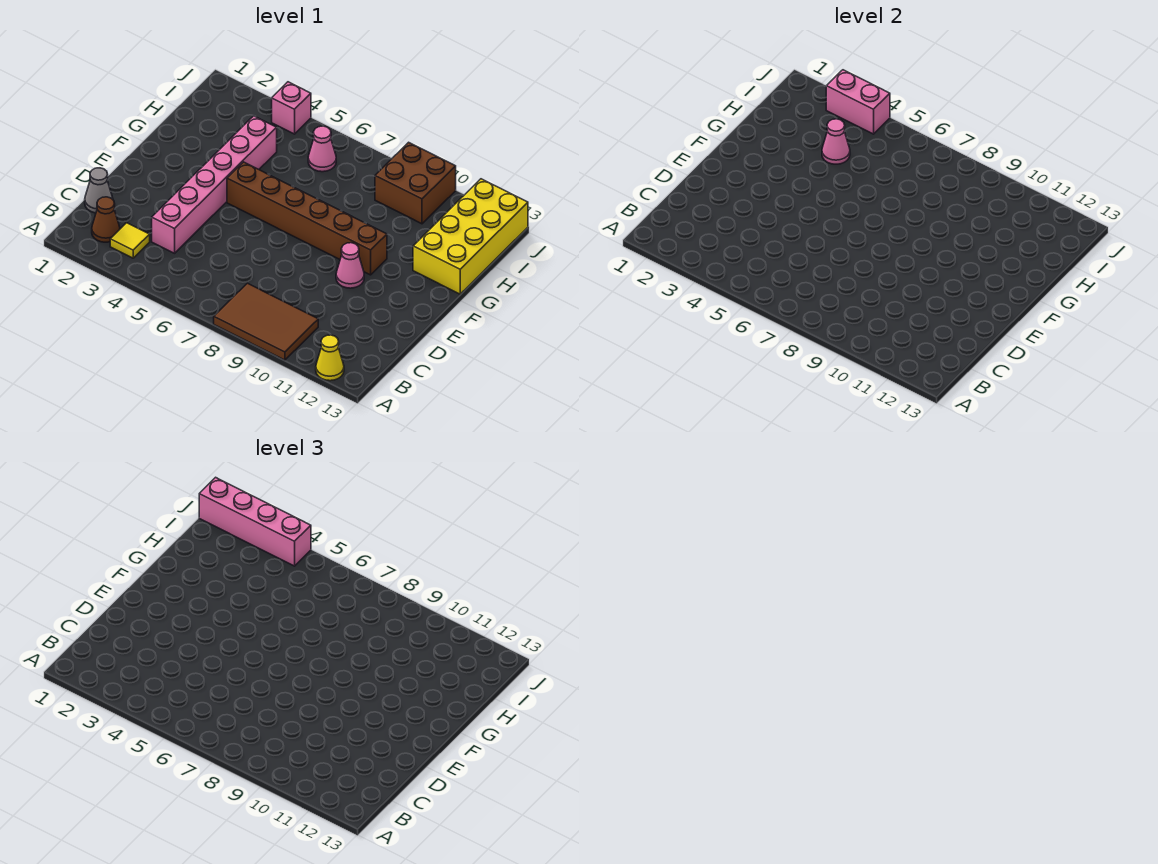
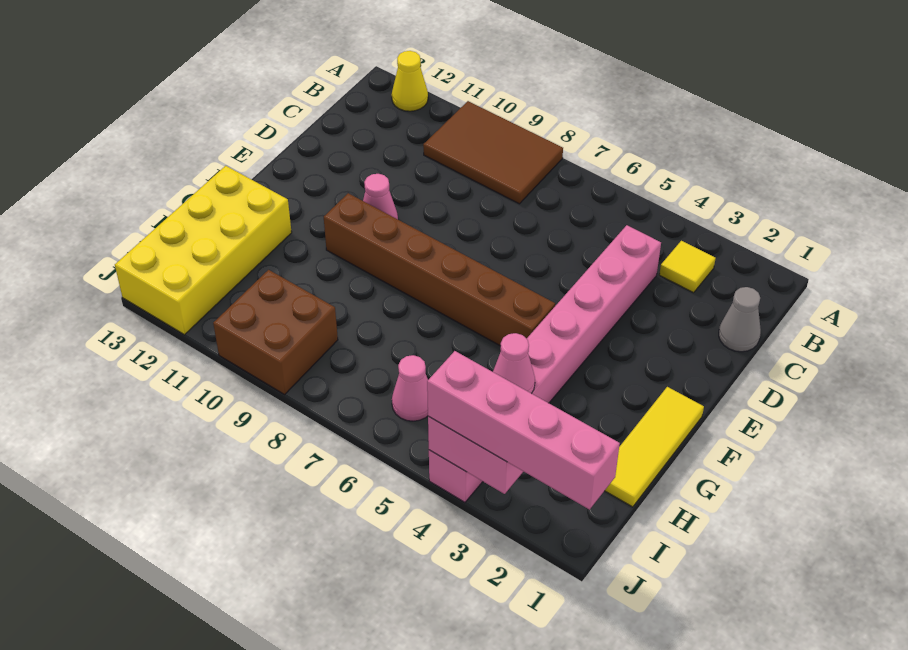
brown 1x1 cone [92,197,120,242] -> none
none -> yellow 1x3 tile [605,387,704,507]

